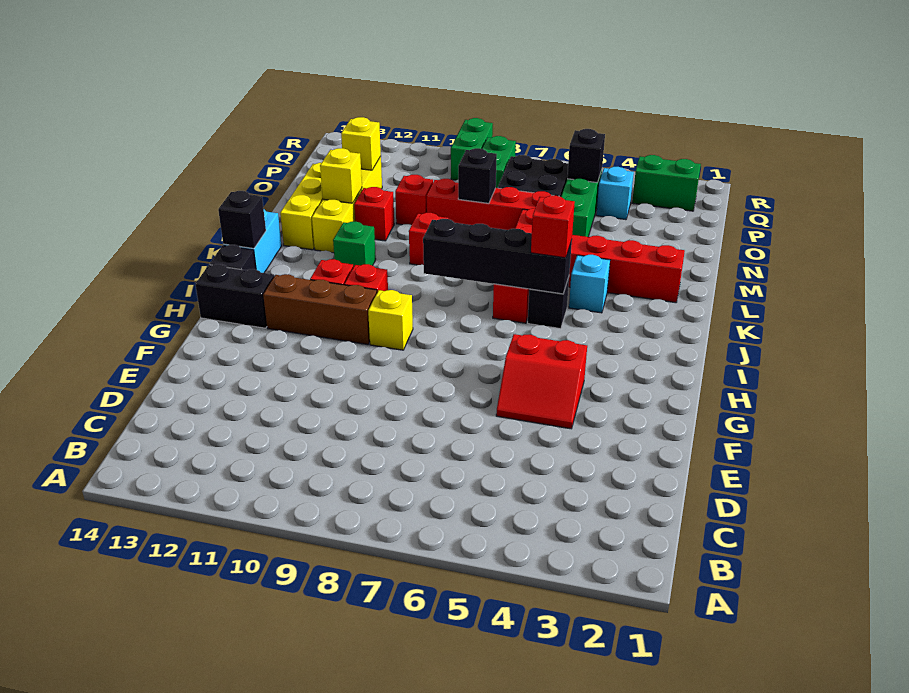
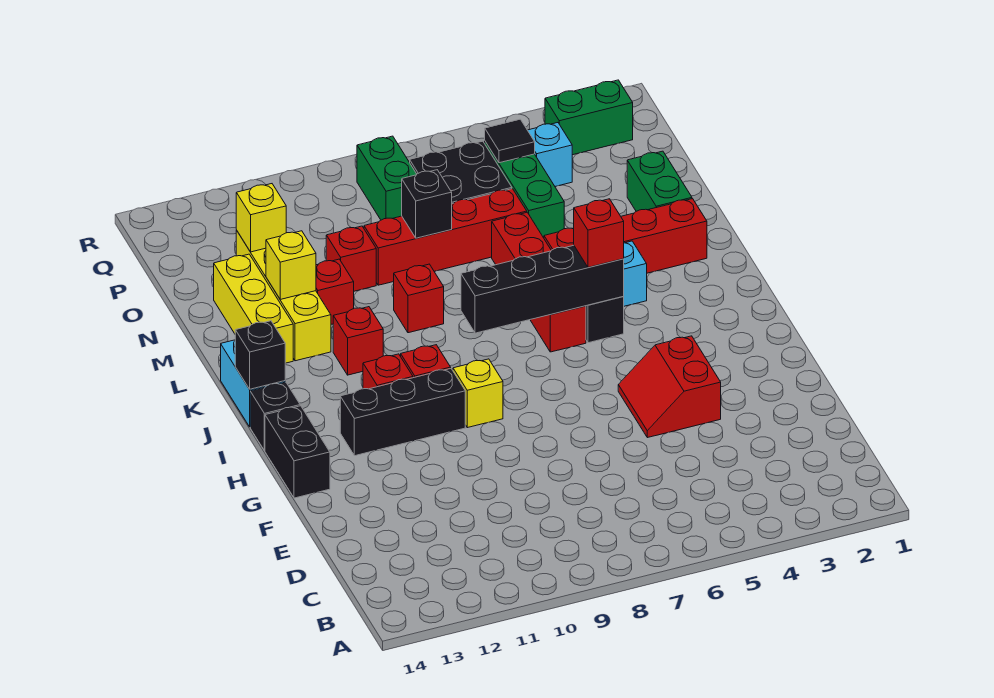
red 2x2 slope [496,334,587,429] -> red 2x2 slope turned to [618,336,721,438]
brown 1x3 brick [263,274,377,345] -> black 1x3 brick [340,369,465,456]
black 1x2 brick [195,264,274,328] -> black 1x2 brick turned to [265,406,330,498]
green 1x1 brick [333,222,376,267] -> red 1x1 brick [333,307,383,375]
black 1x1 brick [567,129,605,183] -> black 1x1 tile [485,119,535,163]
green 1x2 brick [451,118,493,180] -> green 1x2 brick moved to [627,151,692,211]

